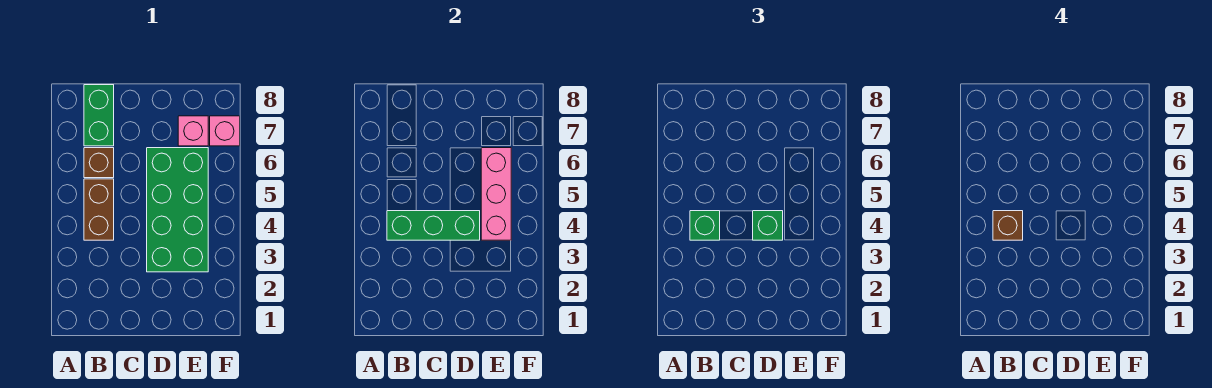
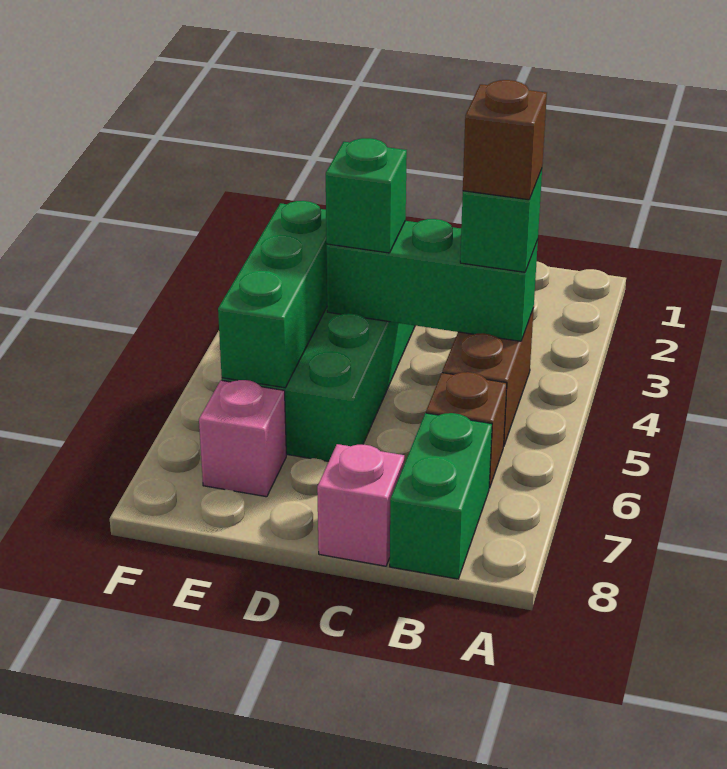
pink 1x3 brick [481,148,511,240] -> green 1x3 brick [218,201,327,388]
pink 1x1 brick [210,116,240,146] -> pink 1x1 brick moved to [317,444,404,566]

